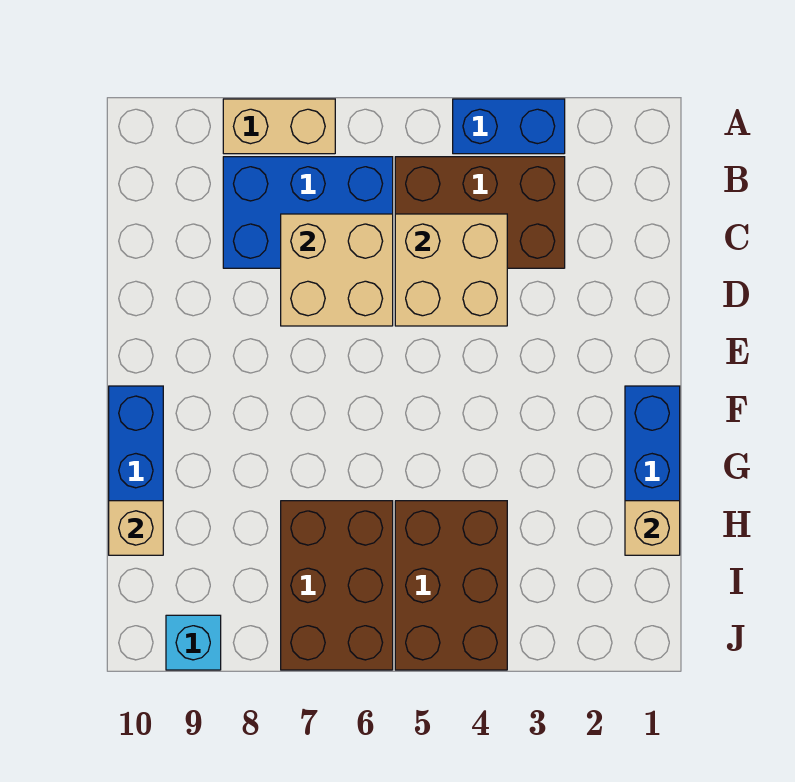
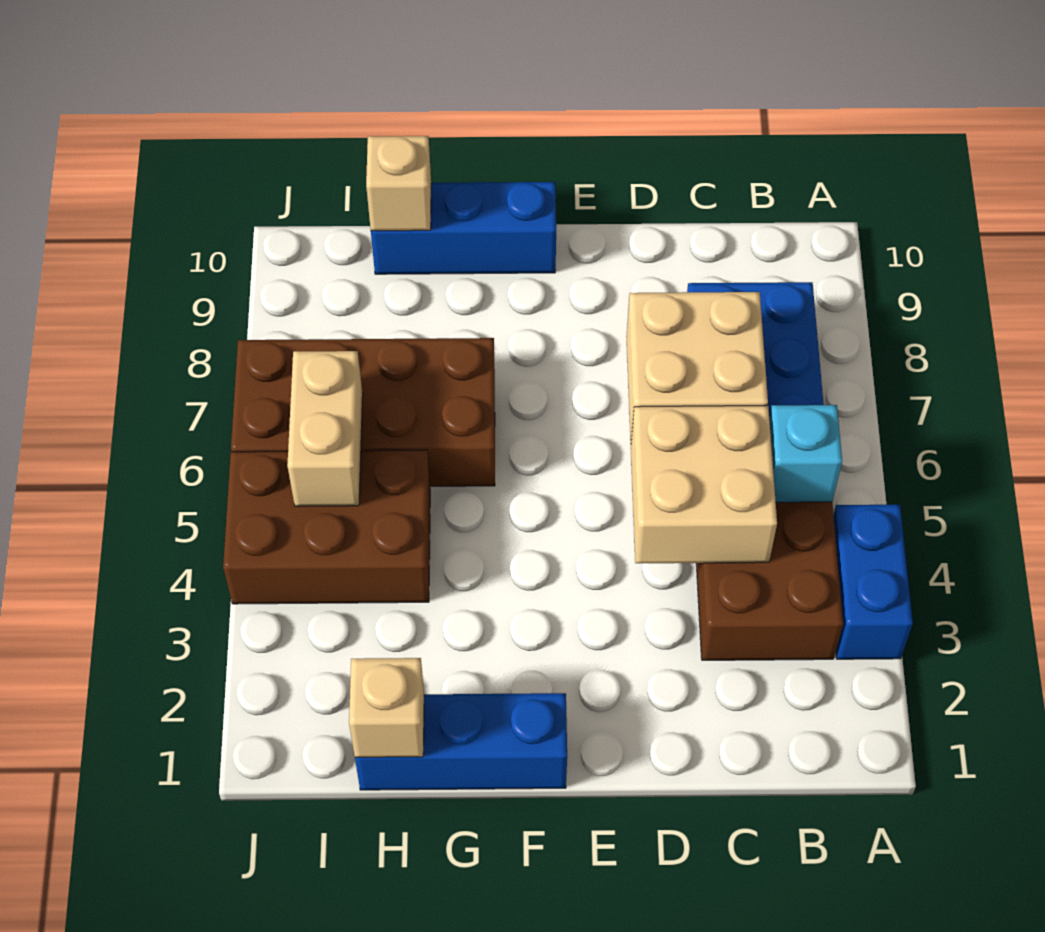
tan 1x2 brick [223,99,335,154] -> tan 1x2 brick moved to [287,351,363,506]
brown 2x3 brick [281,501,393,670] -> brown 2x4 brick [231,338,495,486]
cyan 1x1 brick [166,615,221,670] -> cyan 1x1 brick moved to [769,405,842,502]

